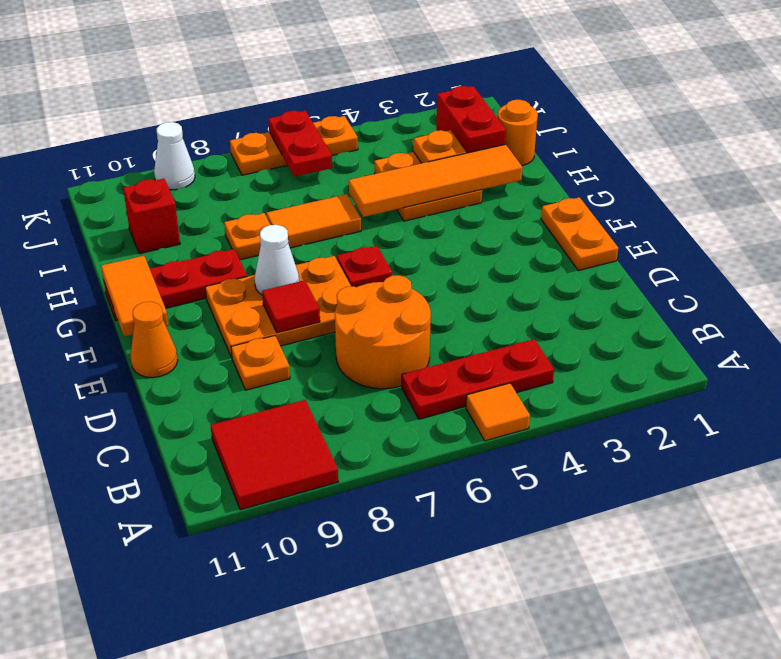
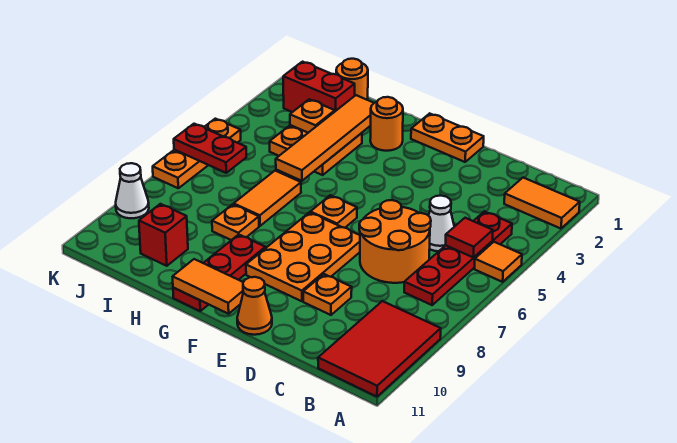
none -> orange 1x2 tile [504,178,580,229]
red 2x2 tile [211,400,338,510] -> red 2x3 tile [318,301,441,397]
red 1x3 plate [402,339,554,419] -> red 1x4 plate [404,211,512,305]
red 1x1 tile [262,280,320,333] -> red 1x1 tile moved to [445,218,493,258]
red 1x1 plate [337,246,392,287] -> orange 1x1 plate [310,195,357,228]
white 1x1 cone [255,225,299,295] -> white 1x1 cone moved to [429,196,454,251]
none -> orange 1x1 round brick [370,97,403,151]

